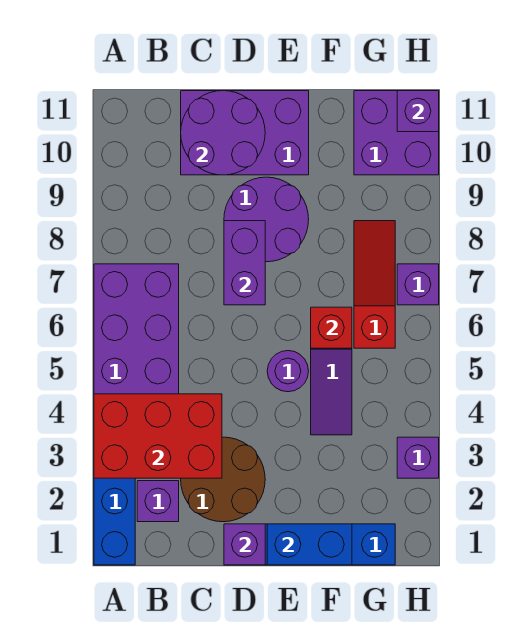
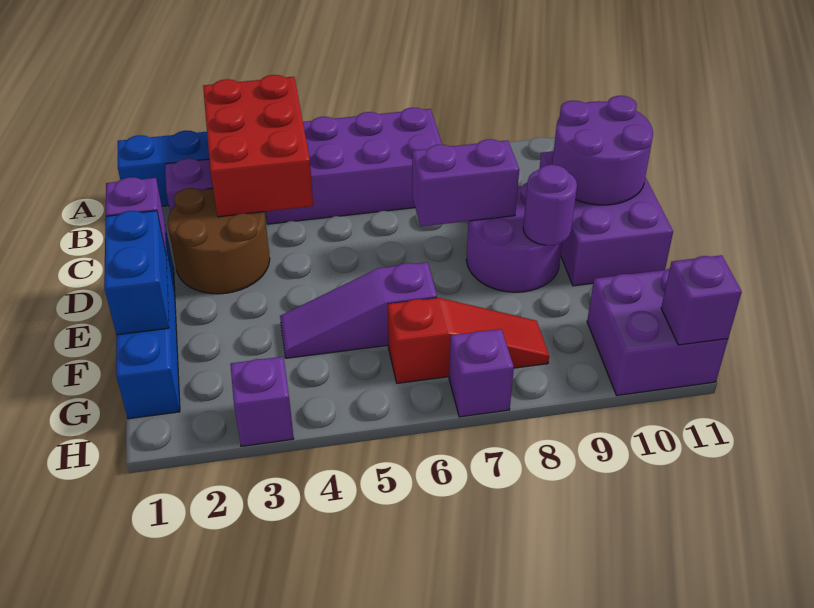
purple 1x1 round brick [267,351,309,392] -> purple 1x1 round brick moved to [523,165,577,245]
red 1x1 brick [311,307,352,348] -> none

